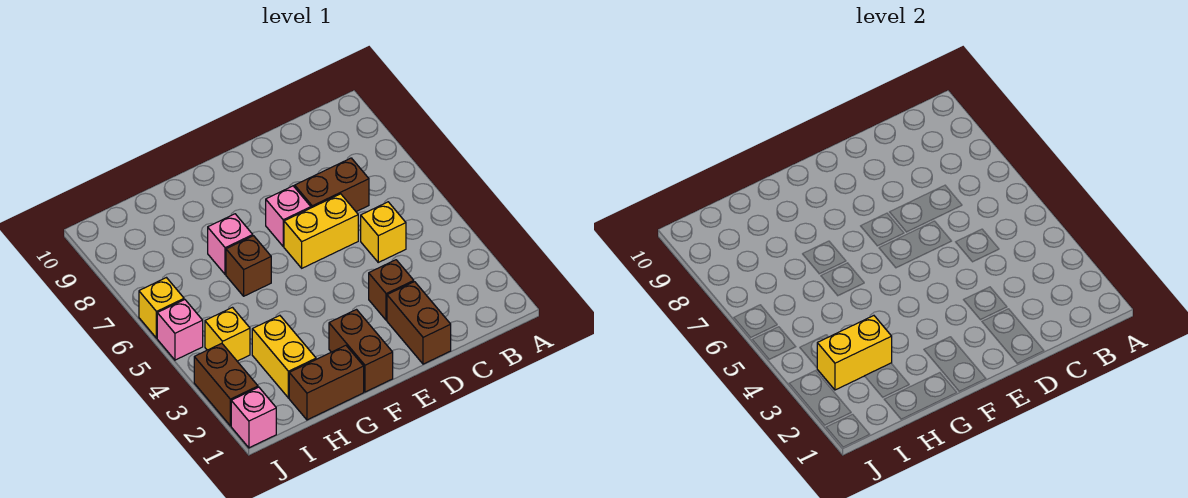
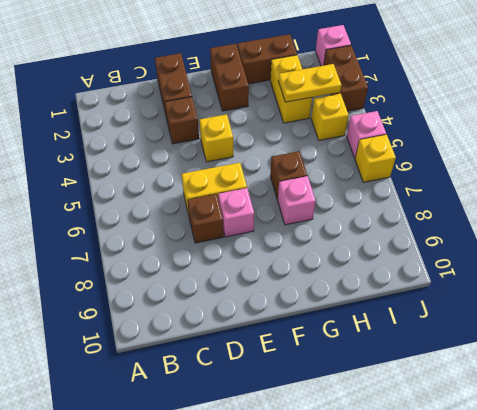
yellow 1x1 brick [361,202,406,262] -> yellow 1x1 brick moved to [199,114,233,162]
brown 1x2 brick [295,158,369,212] -> brown 1x1 brick [187,194,224,243]
yellow 1x2 brick [817,316,892,390] -> yellow 1x2 plate [278,64,341,102]

